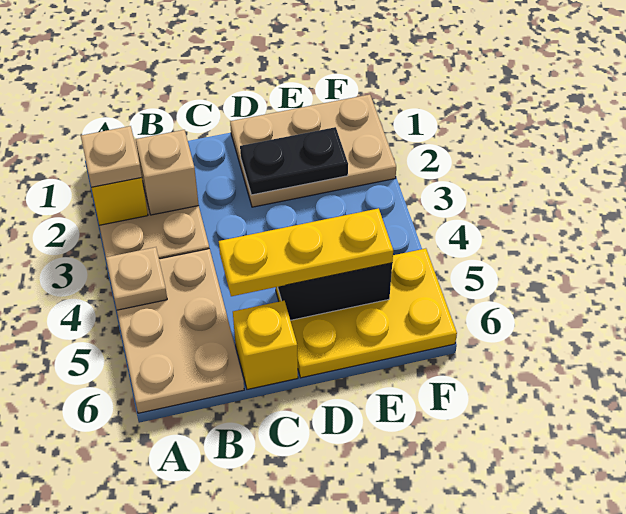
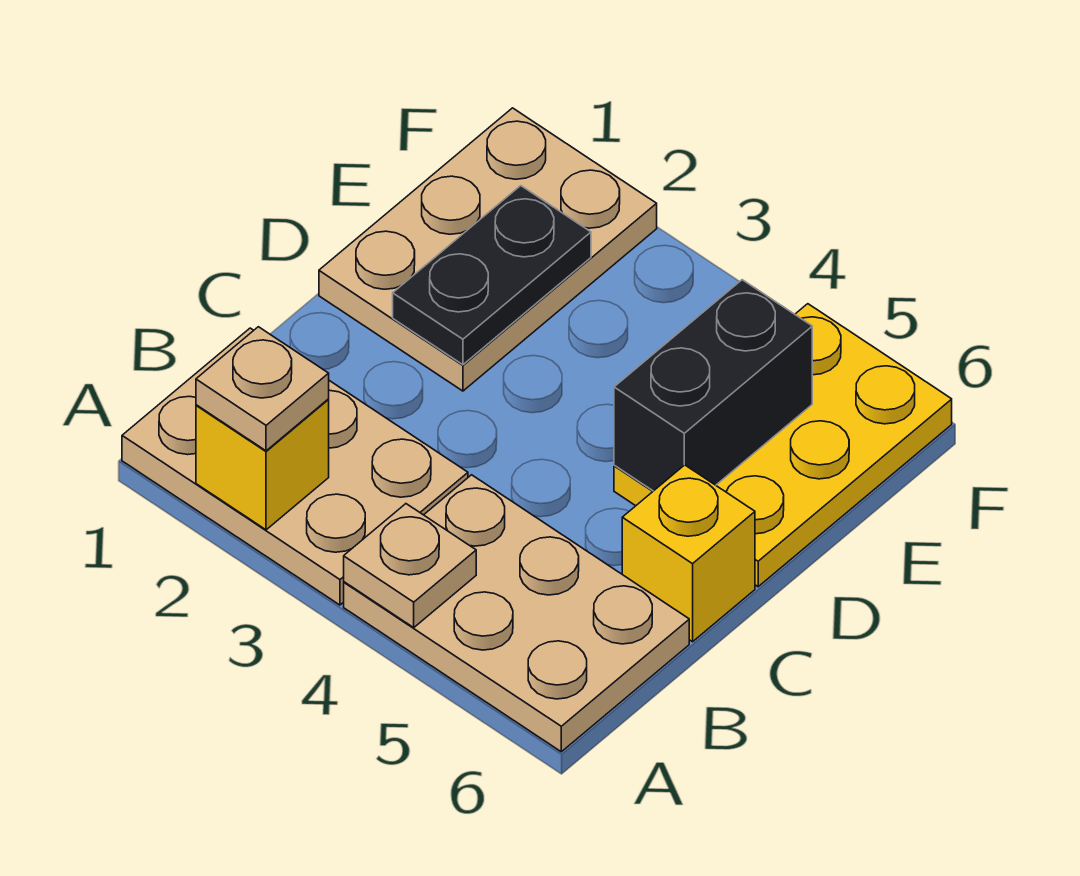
tan 1x1 brick [136,130,199,215] -> none
yellow 1x3 plate [219,208,393,296] -> none

